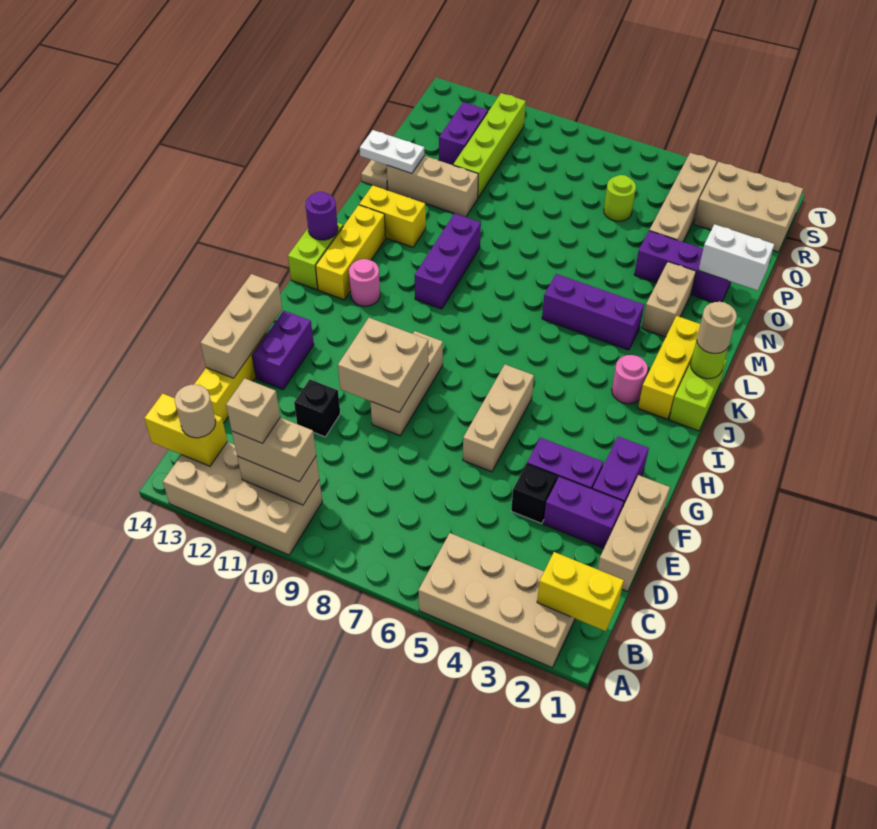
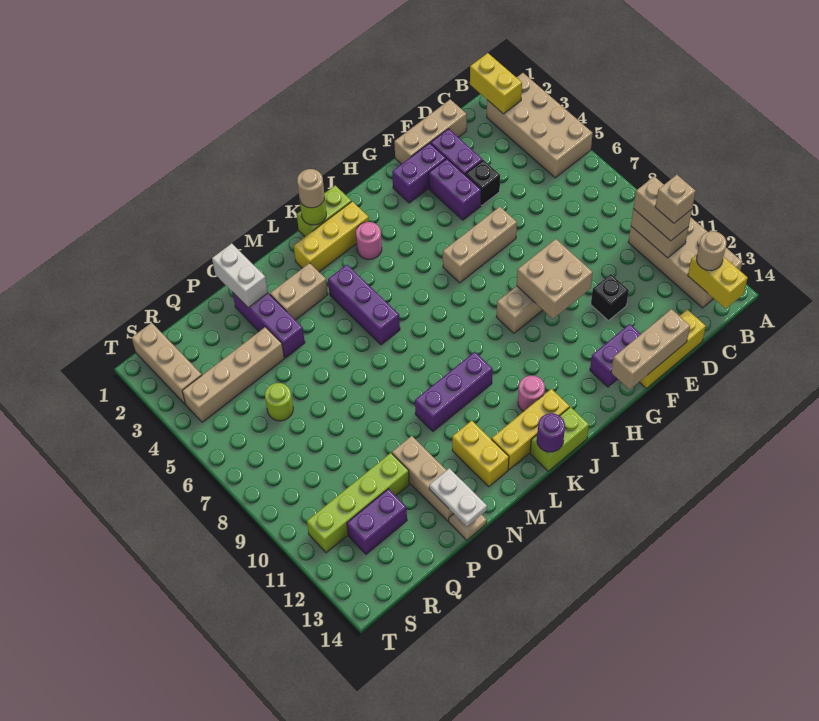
tan 2x3 brick [694,162,803,252] -> tan 1x3 brick [132,323,202,405]

